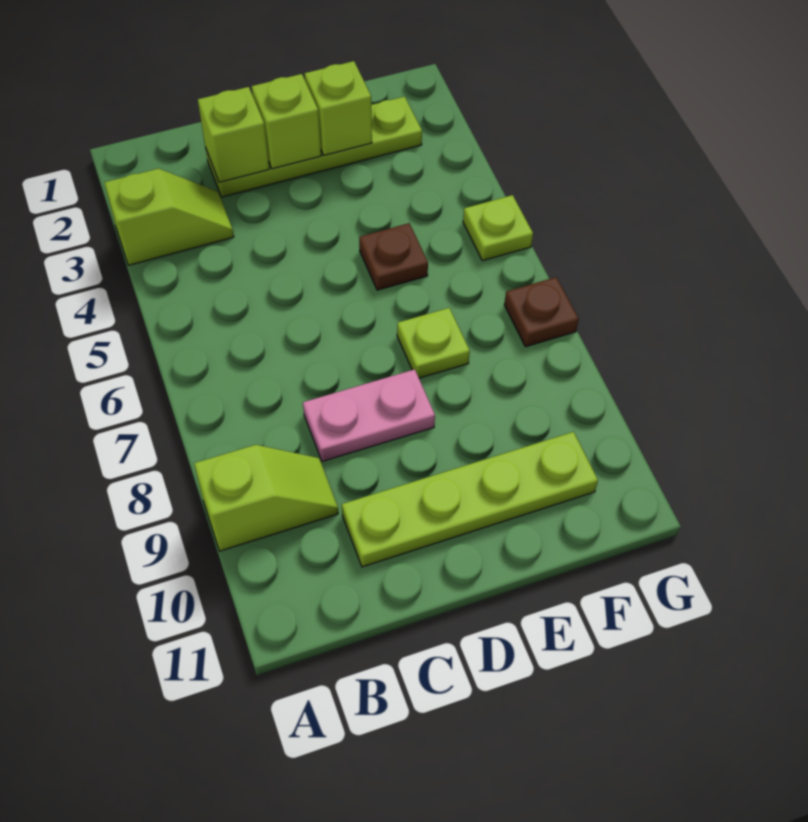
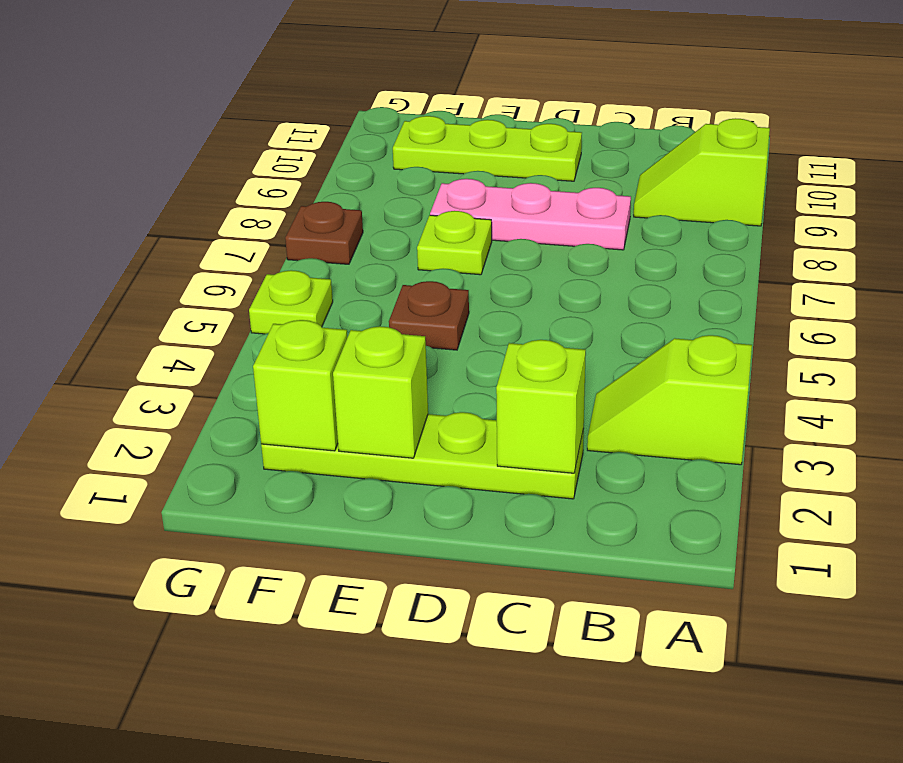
pink 1x2 plate [303,369,435,461] -> pink 1x3 plate [430,179,631,250]
lime 1x4 plate [342,432,598,567] -> lime 1x3 plate [393,116,582,181]
lime 1x1 brick [251,74,321,169] -> lime 1x1 brick moved to [253,320,347,451]

